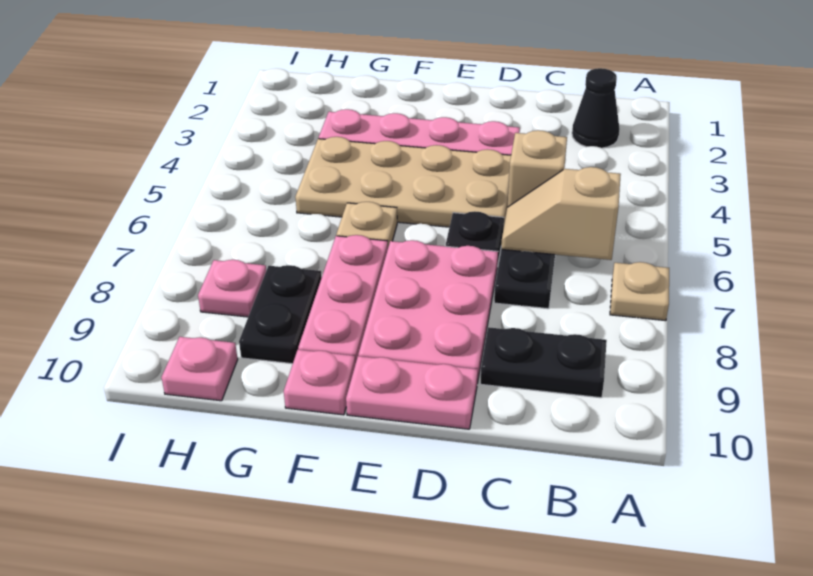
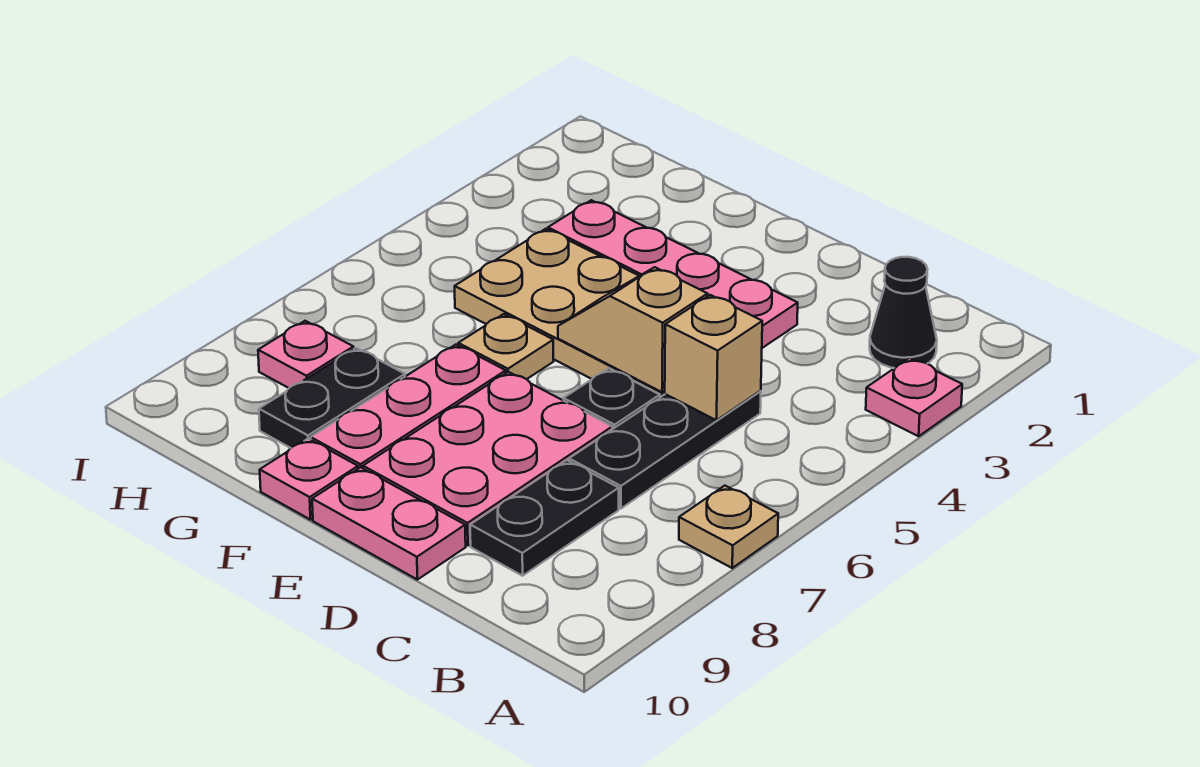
tan 1x2 slope [501,167,621,260] -> tan 1x2 slope moved to [558,267,708,392]
black 1x2 plate [480,327,607,398] -> black 1x2 plate turned to [470,460,619,576]
pink 1x1 plate [161,337,238,401] -> pink 1x1 plate moved to [866,358,962,436]

